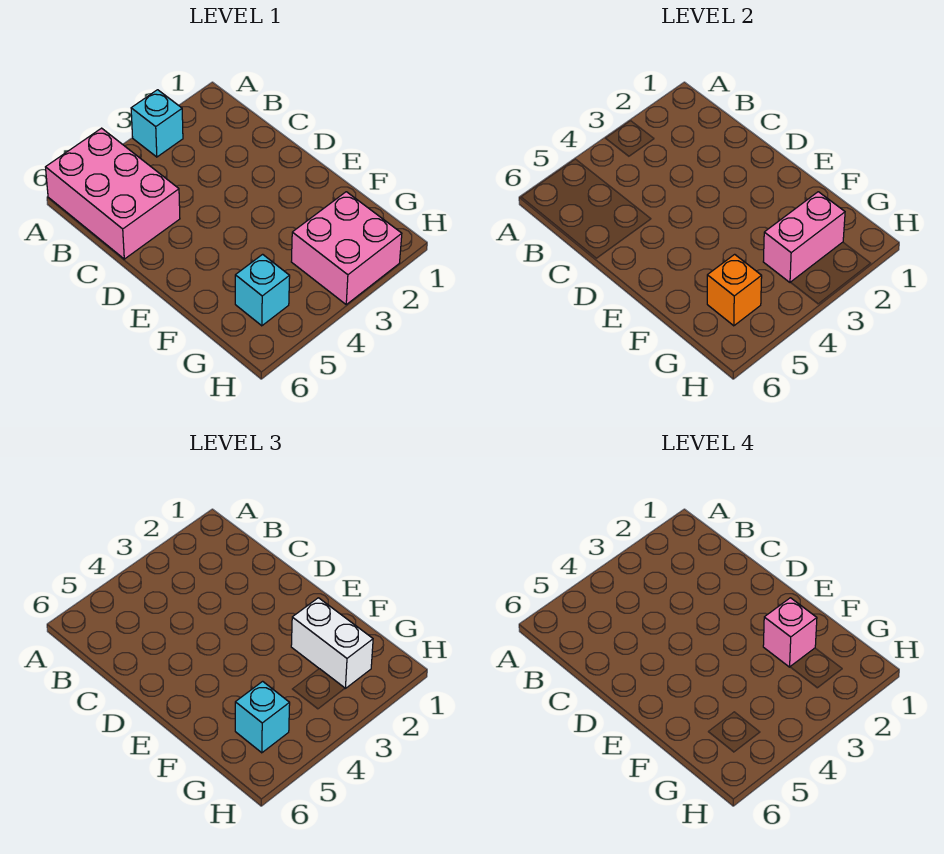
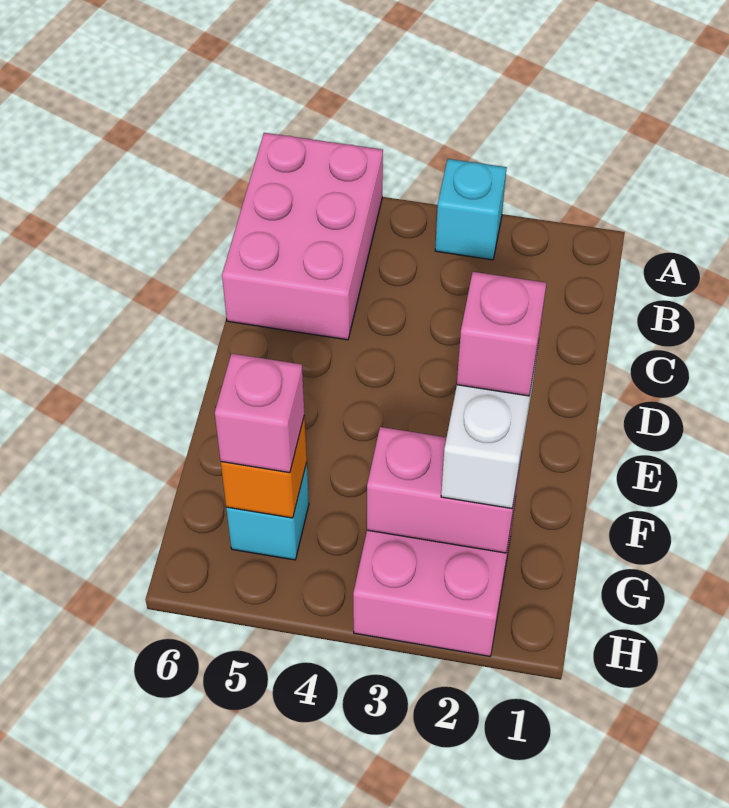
cyan 1x1 brick [235,681,290,753] -> pink 1x1 brick [215,353,304,473]

